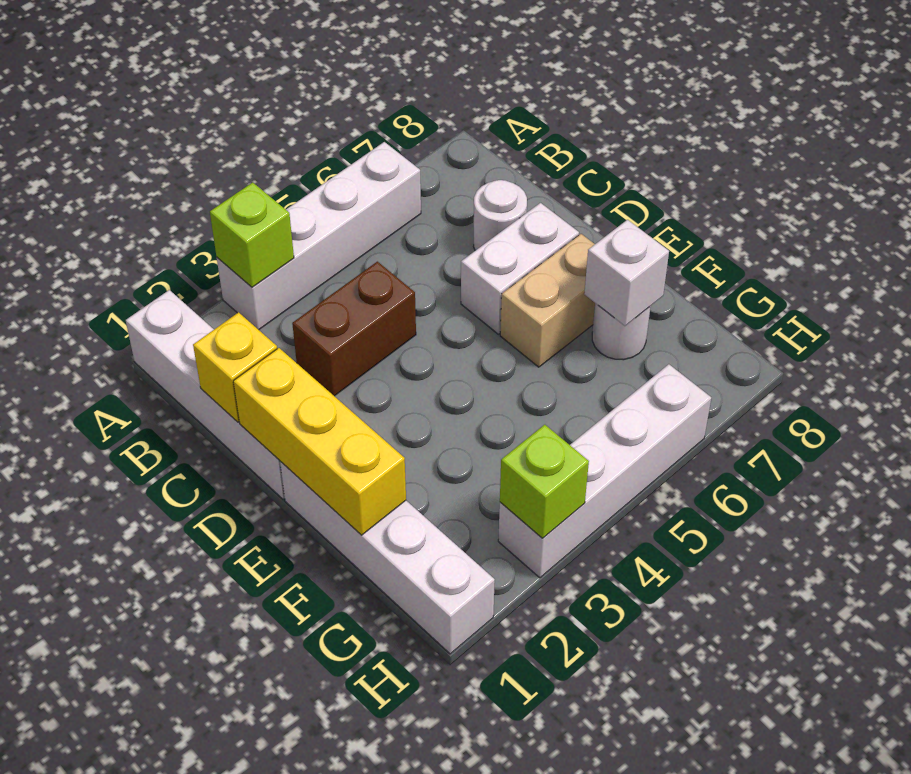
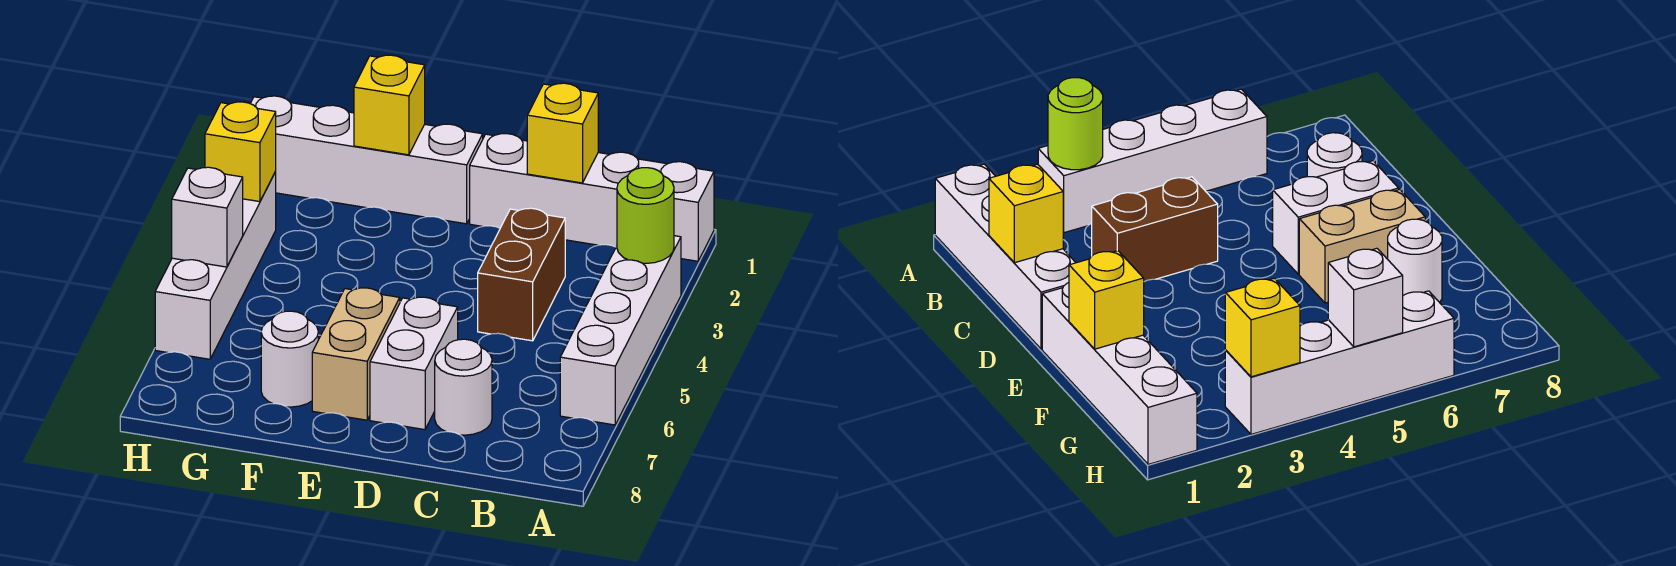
lime 1x1 brick [210,182,294,287] -> lime 1x1 round brick [617,168,674,263]
yellow 1x3 brick [233,348,406,535] -> yellow 1x1 brick [354,55,425,155]
white 1x1 brick [584,220,669,326] -> white 1x1 brick moved to [172,167,243,267]
lime 1x1 brick [500,425,589,538] -> yellow 1x1 brick [205,102,276,202]

